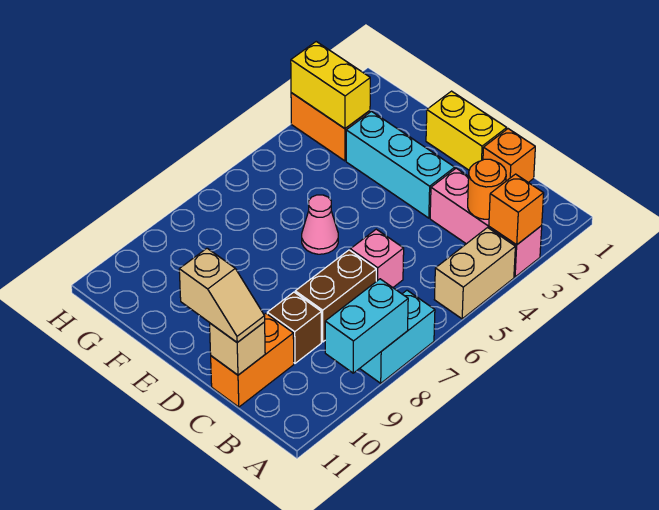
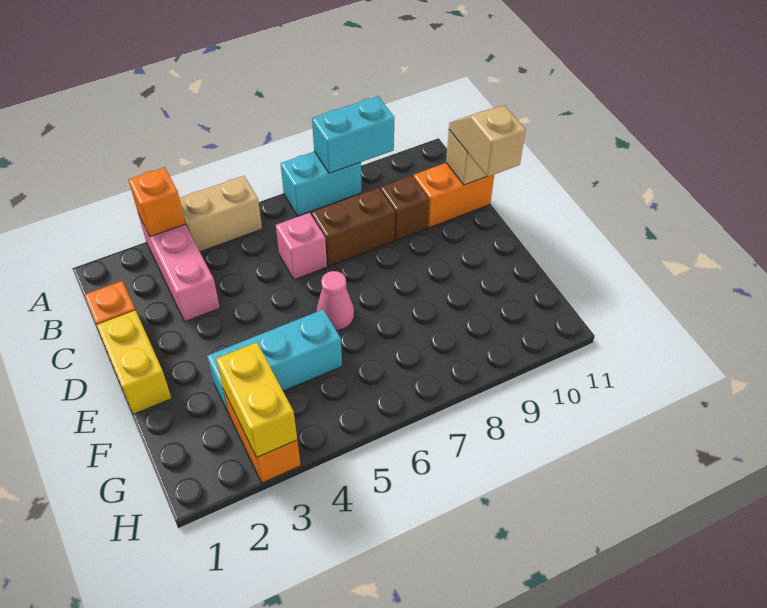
orange 1x1 round brick [468,159,506,219] -> none
cyan 1x3 brick [346,111,455,218] -> cyan 1x3 brick turned to [207,309,342,414]

